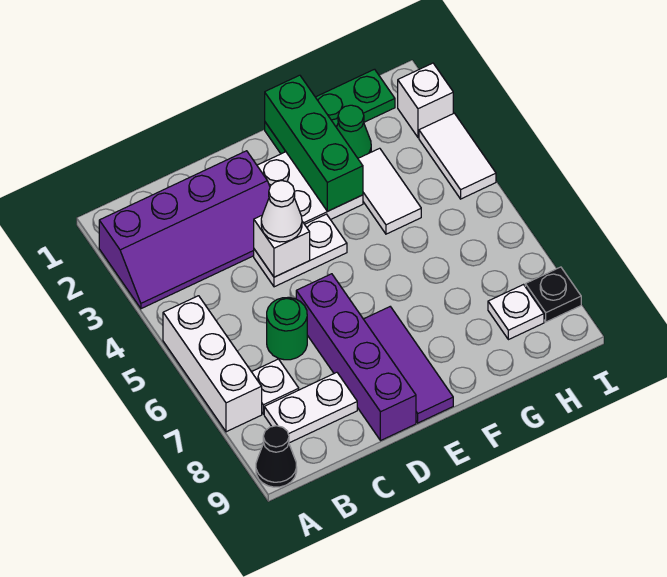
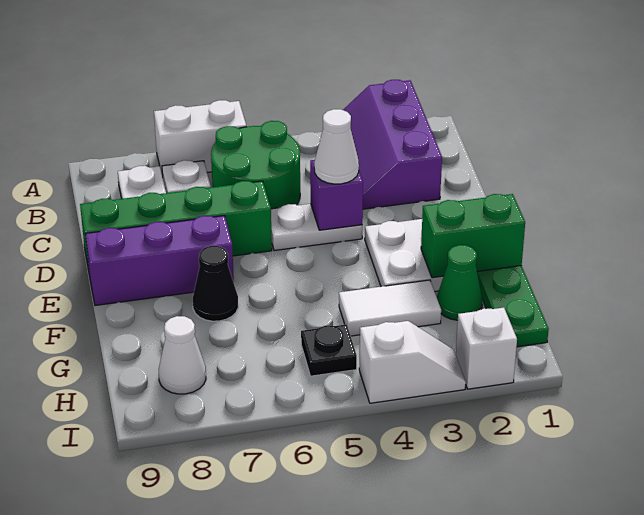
purple 2x4 slope [99,151,270,309] -> purple 2x3 slope [343,80,442,209]
white 1x3 brick [163,296,262,432] -> white 1x2 brick [154,100,246,177]
black 1x1 cone [256,426,297,487] -> black 1x1 cone moved to [193,246,238,321]
green 1x1 round brick [267,297,307,360] -> green 2x2 round brick [211,121,300,209]
white 1x2 plate [254,214,347,287] -> white 1x2 plate turned to [271,204,362,251]
white 1x1 brick [254,216,310,277] -> purple 1x1 brick [310,160,363,230]
purple 1x4 brick [296,274,416,441] -> green 1x4 brick [80,181,272,270]
purple 1x3 tile [364,307,453,423] -> purple 1x3 brick [85,216,234,305]
green 1x3 brick [265,75,363,211] -> green 1x2 brick [421,194,525,278]
white 1x1 plate [488,285,544,340] -> white 1x1 cone [159,316,206,394]
white 1x2 tile [419,113,496,199] -> white 1x2 slope [359,321,466,403]
black 1x1 plate [525,267,581,322] -> black 1x1 plate moved to [301,324,357,376]

